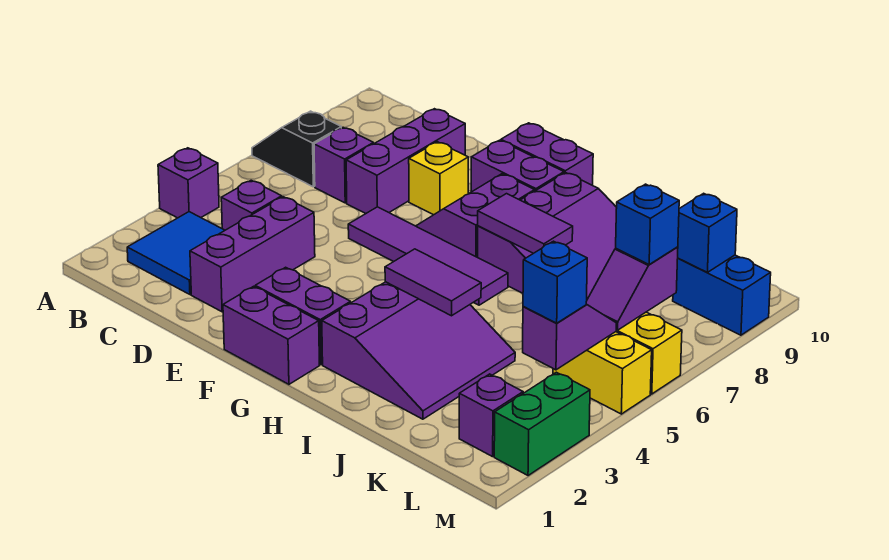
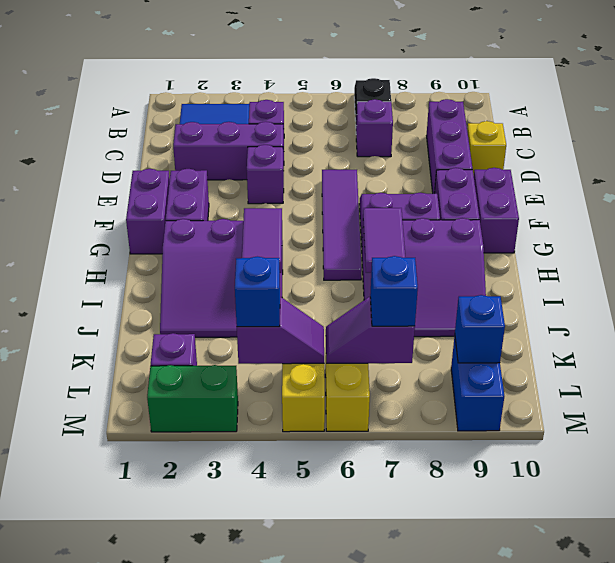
purple 1x1 brick [158,148,219,218] -> purple 1x1 brick moved to [247,145,284,204]
purple 1x3 brick [346,109,465,213] -> purple 1x3 brick turned to [427,99,472,194]
yellow 1x1 brick [409,142,468,215] -> yellow 1x1 brick moved to [467,121,506,175]

